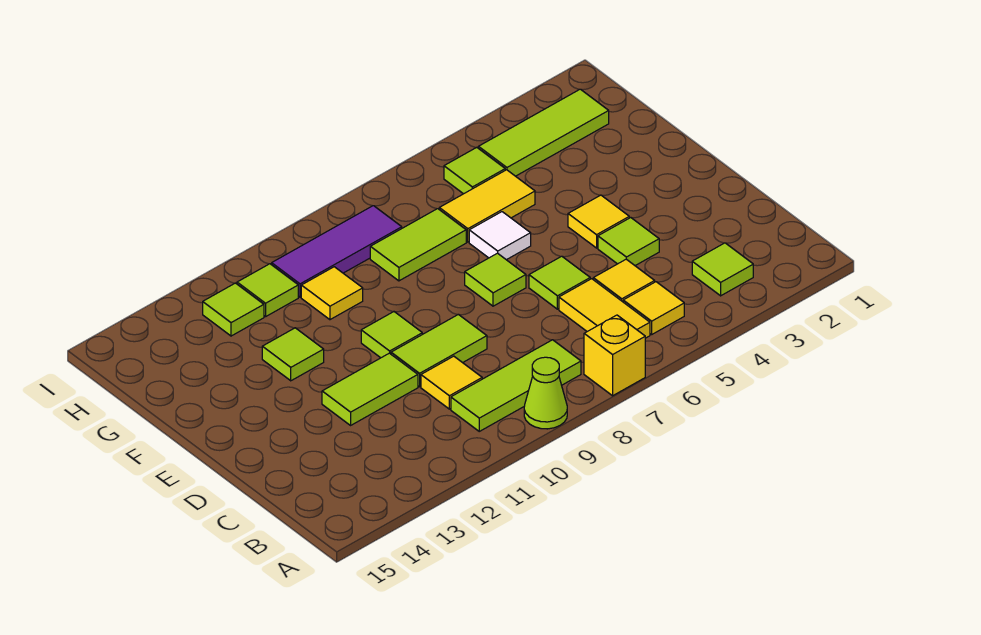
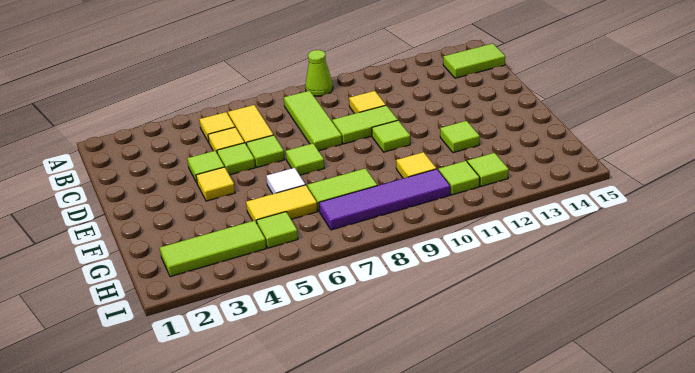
yellow 1x1 brick [584,315,645,396] -> none
lime 1x1 tile [692,243,753,296] -> lime 1x1 tile moved to [217,143,255,175]
lime 1x3 tile [451,340,581,431] -> lime 1x3 tile turned to [284,91,342,151]
lime 1x2 tile [322,353,418,425] -> lime 1x2 tile moved to [443,43,505,78]
purple 1x3 tile [272,206,402,297] -> purple 1x4 tile [319,169,450,230]

